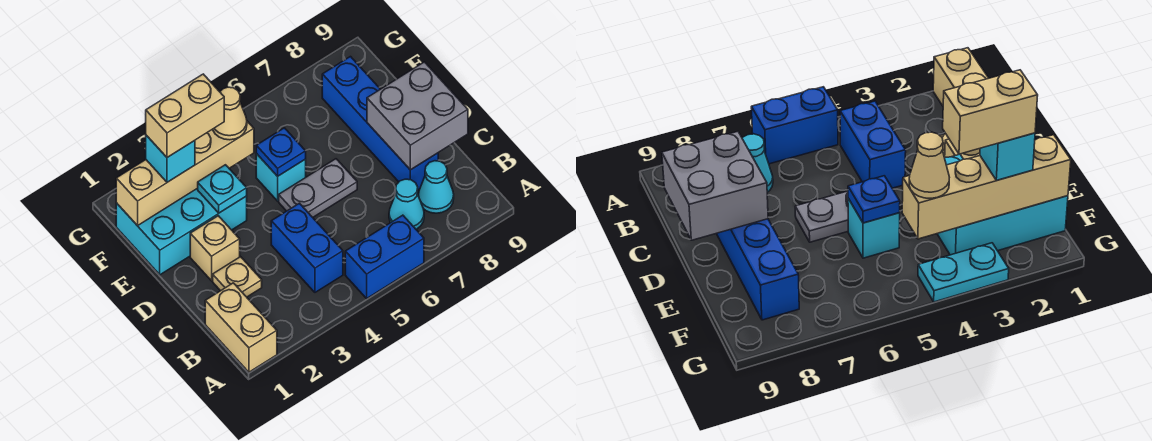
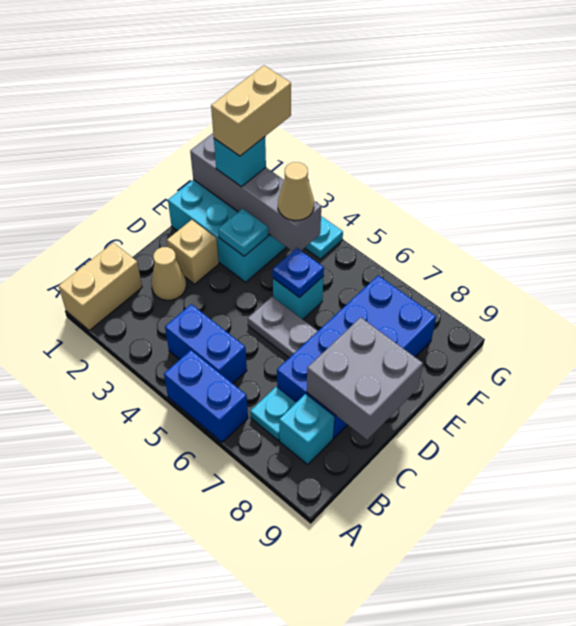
blue 1x2 brick [271,203,343,292] -> blue 1x2 brick turned to [165,304,247,384]
cyan 1x1 cone [389,179,424,229] -> cyan 1x1 plate [250,387,296,440]
cyan 1x1 cone [419,161,454,213] -> cyan 1x1 brick [279,394,334,464]
tan 1x1 plate [213,257,262,297] -> tan 1x1 cone [151,247,186,300]
blue 1x4 brick [322,57,438,190] -> blue 2x4 brick [277,276,436,438]
tan 1x4 brick [116,121,254,226] -> grey 1x4 brick [190,133,321,251]
tan 1x2 brick [146,74,224,157] -> tan 1x2 brick turned to [211,65,291,156]

